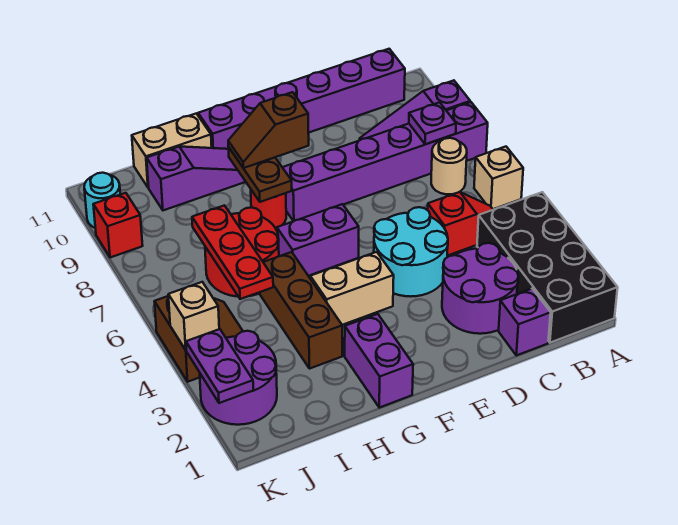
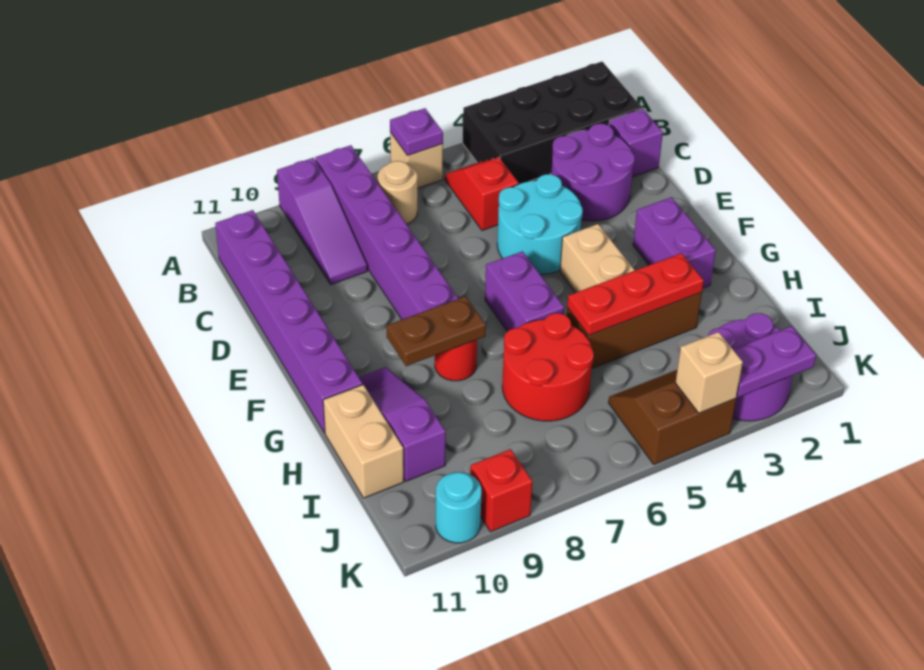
purple 1x1 plate [409,102,456,144] -> purple 1x1 plate moved to [390,108,443,156]
brown 1x2 slope [228,92,309,168] -> none
purple 1x2 brick [345,314,413,408] -> purple 1x2 brick turned to [633,197,716,288]
red 1x3 plate [192,205,273,299] -> red 1x3 plate moved to [567,253,704,336]

